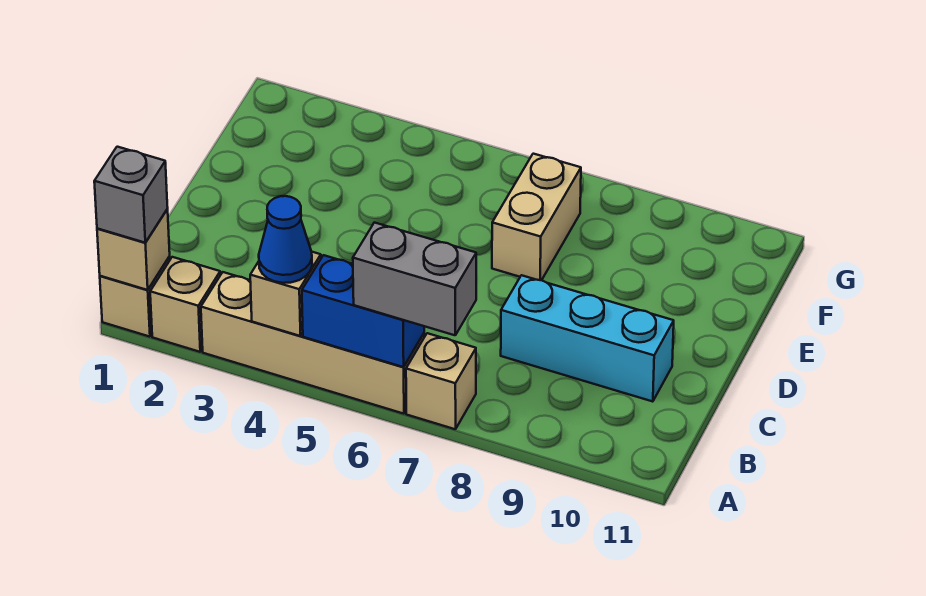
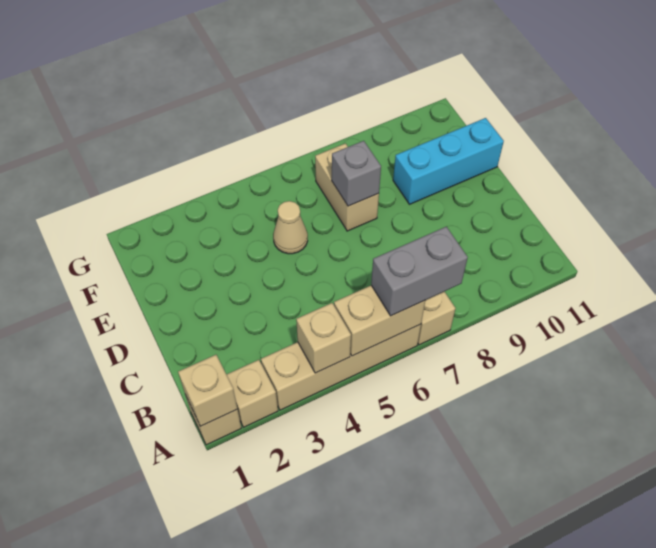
grey 1x1 brick [94,147,168,243] -> grey 1x1 brick moved to [332,141,381,206]
blue 1x1 cone [259,196,312,283] -> none
blue 1x2 brick [302,255,424,367] -> tan 1x2 brick [334,286,425,356]
cyan 1x3 brick [501,275,674,402] -> cyan 1x3 brick moved to [393,118,504,204]
none -> tan 1x1 cone [273,201,308,254]

